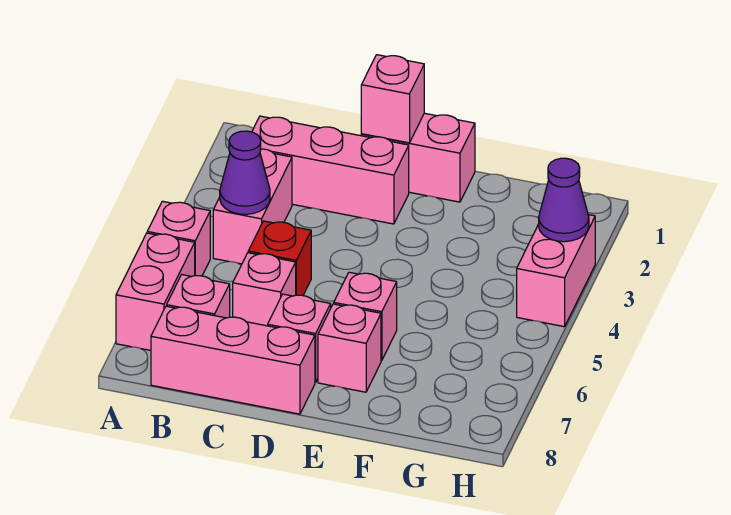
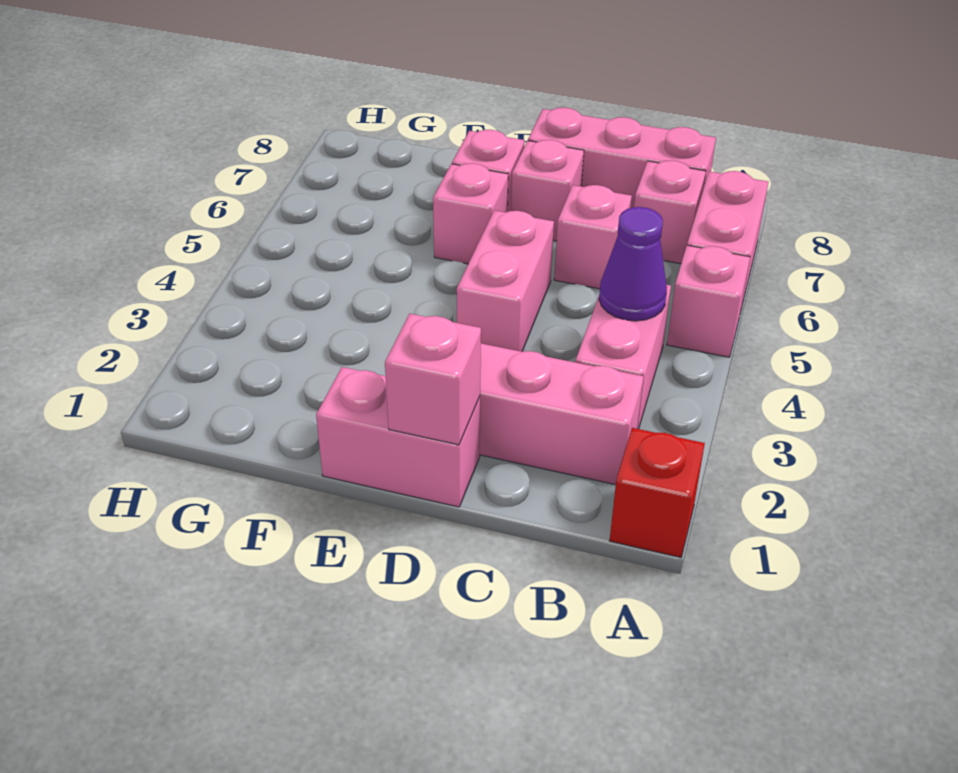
red 1x1 brick [248,221,311,296] -> red 1x1 brick moved to [610,428,705,557]
pink 1x2 brick [517,215,595,327] -> pink 1x2 brick moved to [457,210,554,352]
purple 1x1 cone [539,158,589,242] -> none

